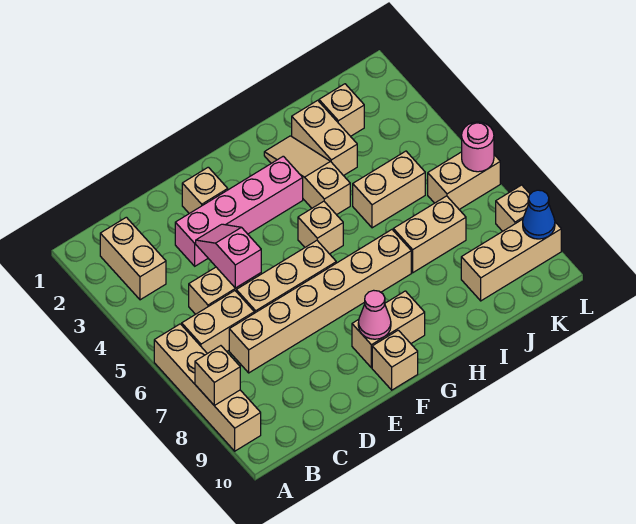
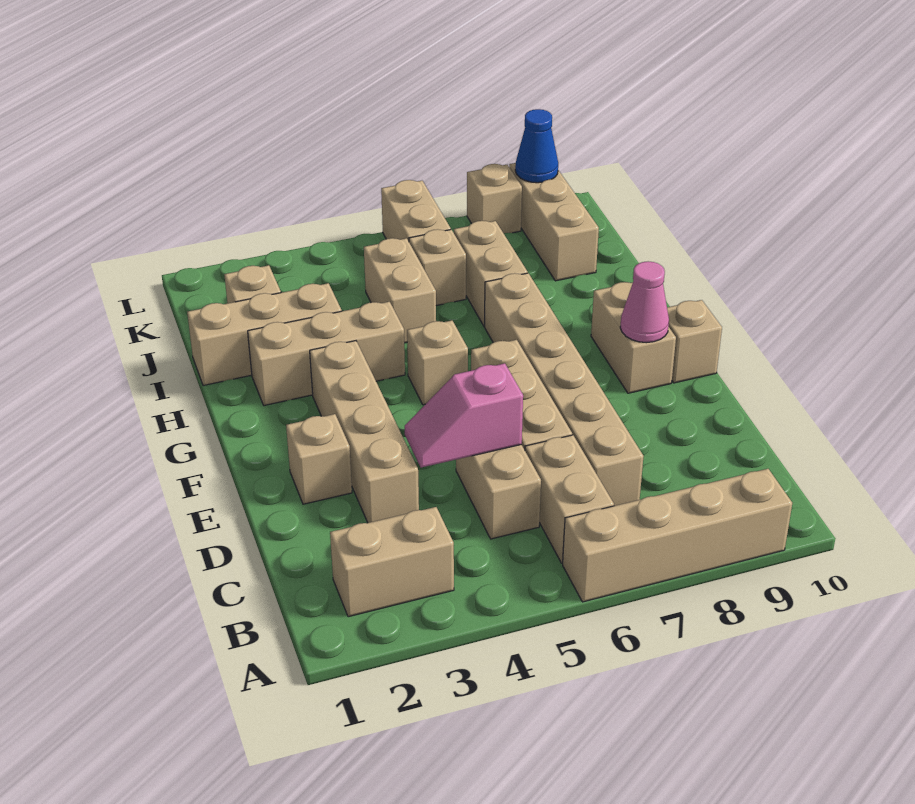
tan 1x1 brick [195,346,240,406] -> tan 1x1 brick moved to [409,229,466,306]
pink 1x4 brick [175,156,303,266] -> tan 1x4 brick [310,341,419,523]
tan 1x3 slope [264,136,350,215] -> tan 1x3 brick [248,302,405,405]
tan 1x2 brick [292,100,357,176] -> tan 1x3 brick [187,283,342,386]
pink 1x1 round brick [462,122,494,172] -> none

